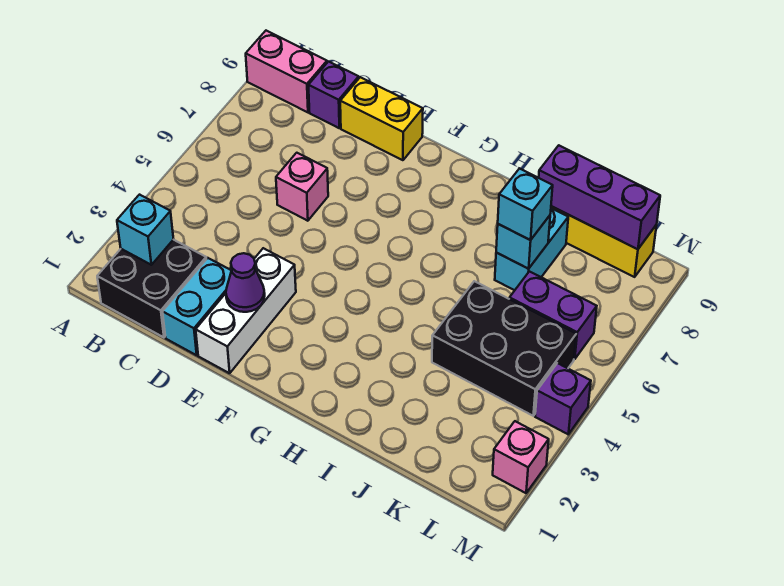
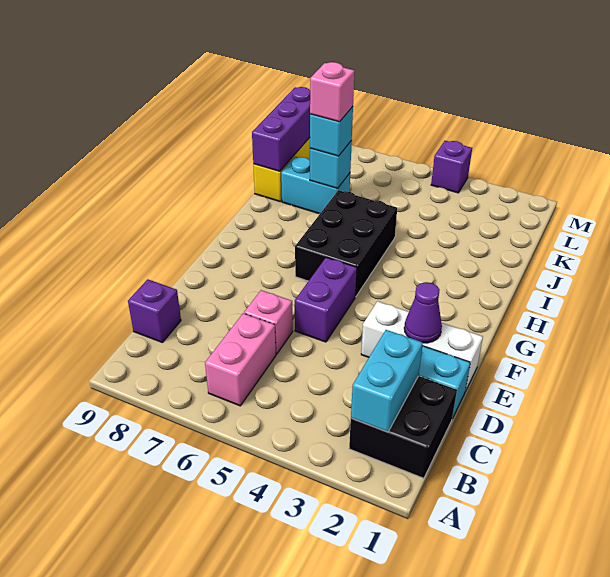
pink 1x2 brick [246,31,327,112] -> pink 1x2 brick moved to [205,313,276,406]
cyan 1x1 brick [117,195,173,265] -> cyan 1x2 brick [351,330,423,432]
yellow 1x2 brick [340,77,423,160] -> none
black 2x3 brick [432,281,576,416] -> black 2x3 brick moved to [295,190,397,297]
purple 1x2 brick [509,271,597,359] -> purple 1x2 brick moved to [295,257,357,342]
pink 1x1 brick [493,421,549,493] -> pink 1x1 brick moved to [310,62,355,122]

